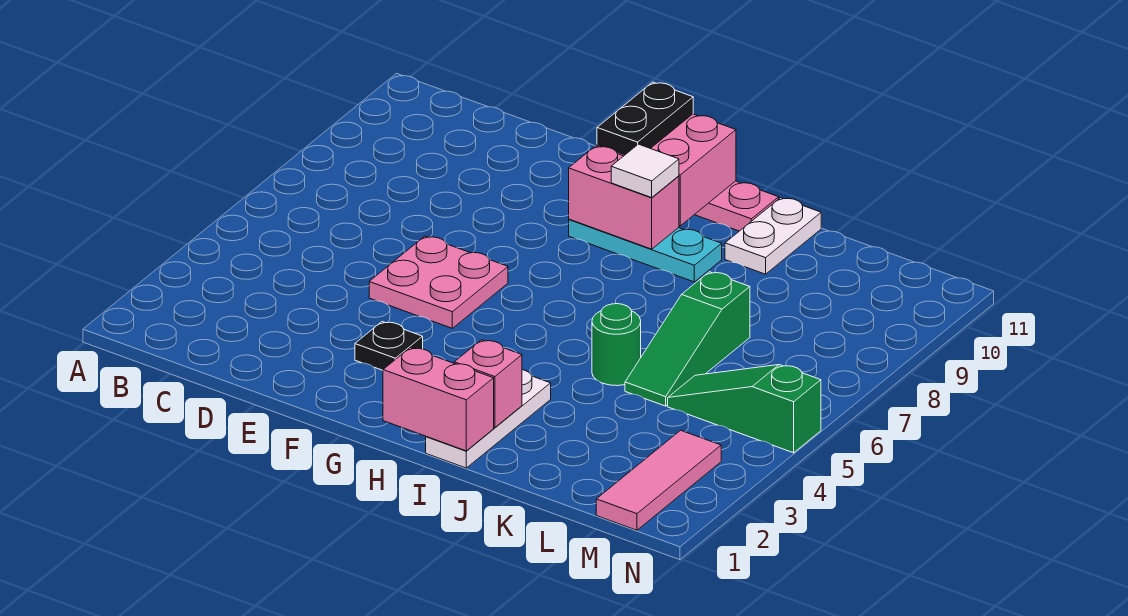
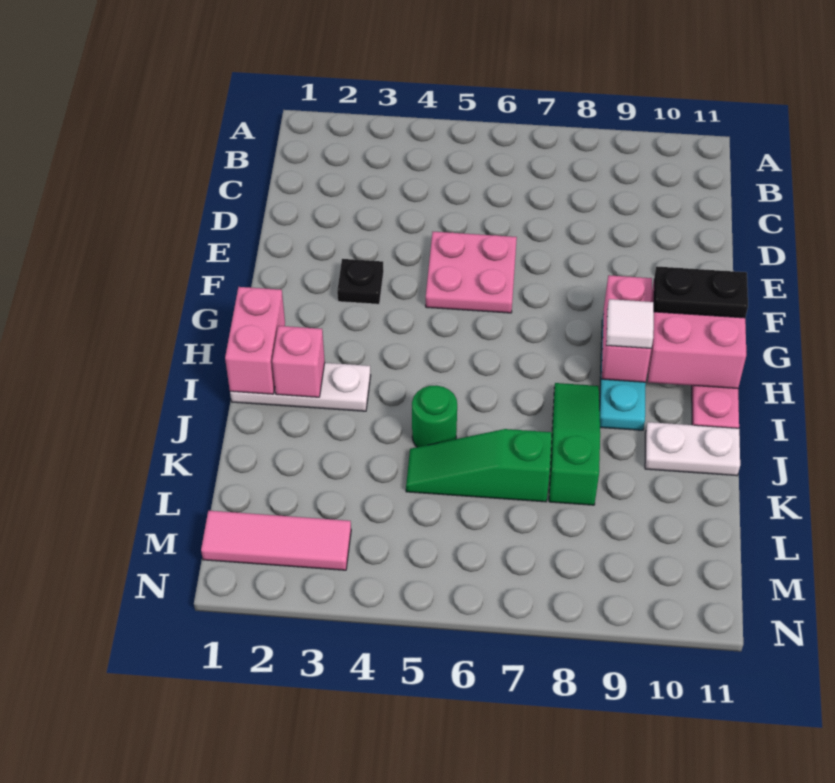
green 1x3 slope [668,365,821,453] -> green 1x3 slope moved to [549,383,600,505]

